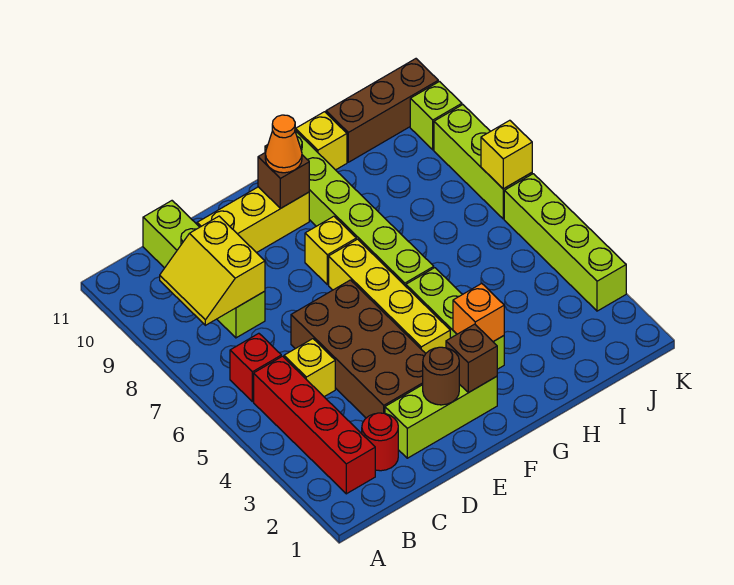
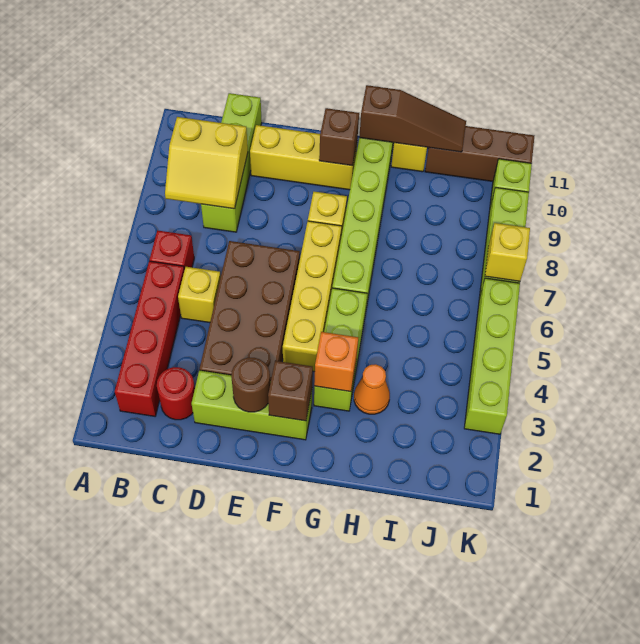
yellow 2x2 slope [160,216,265,325] -> yellow 2x2 slope turned to [165,117,248,209]
orange 1x1 cone [265,115,302,173] -> orange 1x1 cone moved to [354,364,390,414]
none -> brown 1x3 slope [359,85,466,152]

